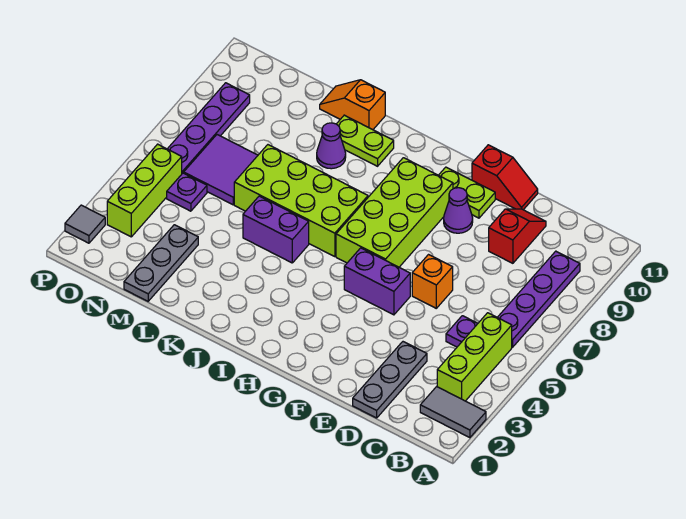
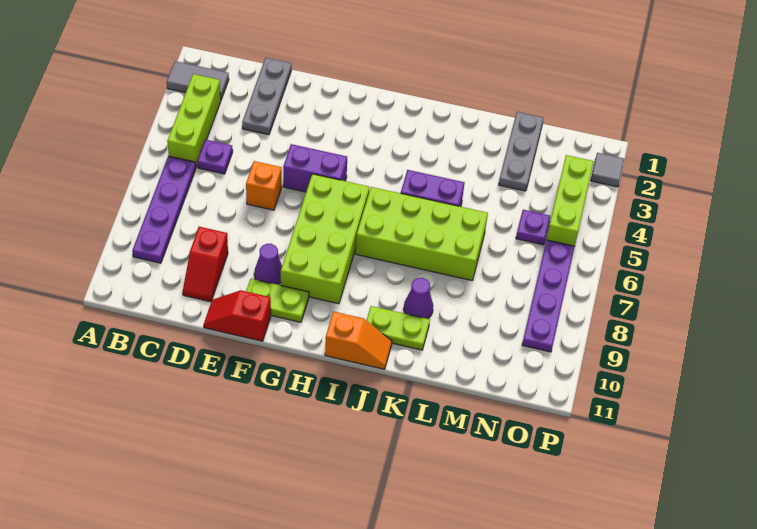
orange 1x2 slope [320,80,385,130] -> orange 1x2 slope moved to [325,312,392,369]
purple 2x2 tile [184,135,258,205] -> none

